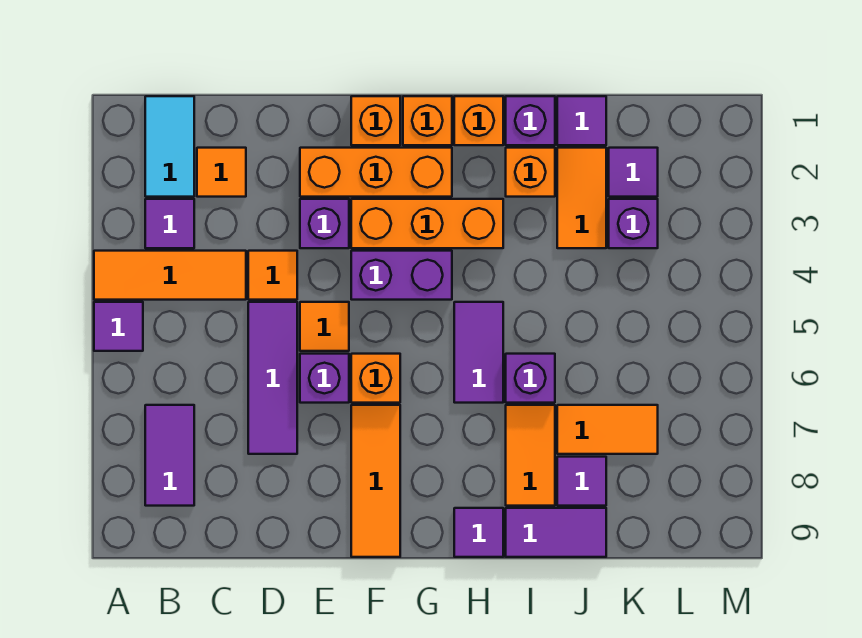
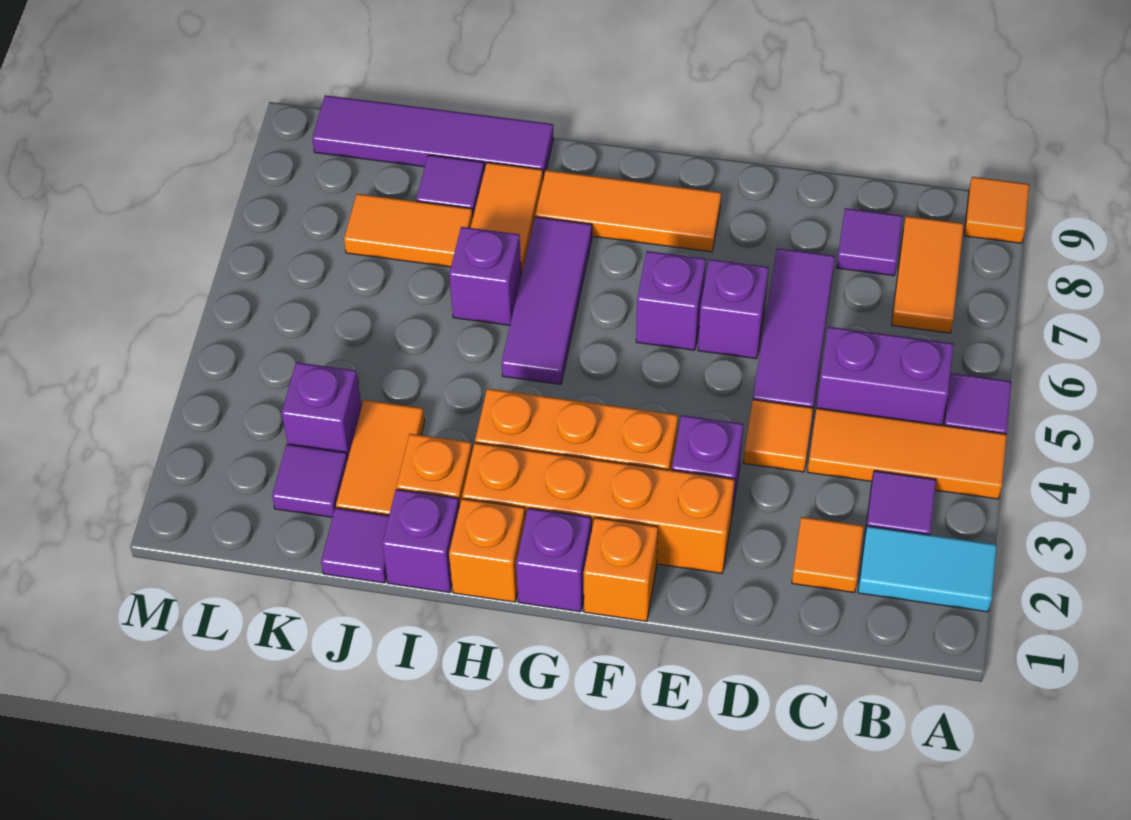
cyan 1x2 tile [145,96,194,197] -> cyan 1x2 tile turned to [858,526,997,612]
purple 1x2 tile [145,405,194,506] -> orange 1x2 tile [892,216,964,333]
orange 1x3 brick [300,148,452,197] -> orange 1x4 brick [462,443,735,573]
orange 1x1 tile [300,302,349,351] -> orange 1x1 tile moved to [964,177,1029,243]
purple 1x2 brick [351,251,452,300] -> purple 1x2 brick moved to [817,327,954,425]
orange 1x1 brick [351,354,400,403] -> purple 1x1 brick [636,251,706,350]
orange 1x3 tile [351,405,400,557] -> orange 1x3 tile turned to [535,170,721,252]
orange 1x1 brick [403,96,452,145] -> purple 1x1 brick [516,508,591,612]
purple 1x2 tile [454,302,503,403] -> purple 1x3 tile [502,217,592,384]
purple 1x1 tile [454,508,503,557] -> purple 1x1 tile moved to [837,208,903,276]
purple 1x2 tile [506,508,606,557] -> purple 1x4 tile [312,95,554,179]

